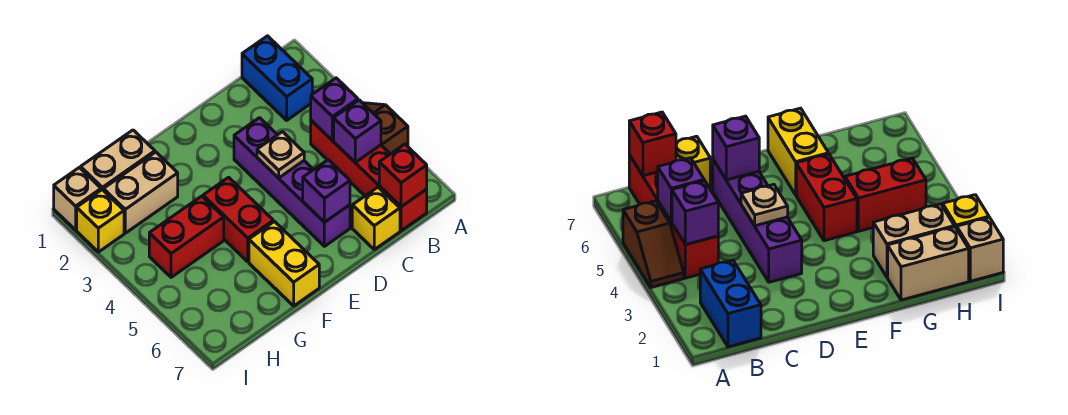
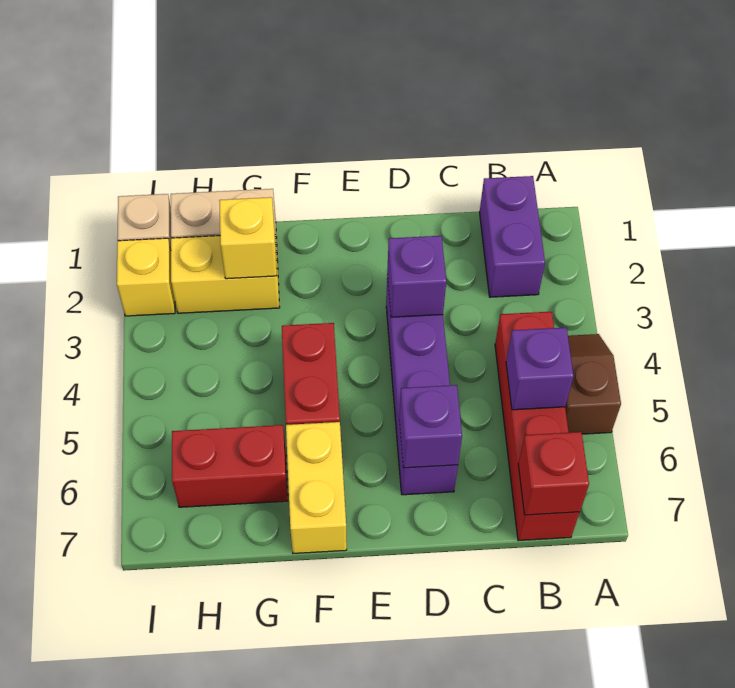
blue 1x2 brick [242,36,312,120] -> purple 1x2 brick [480,176,545,297]
purple 1x1 brick [311,78,358,140] -> purple 1x1 brick moved to [387,236,446,317]
yellow 1x1 brick [352,187,400,249] -> yellow 1x1 brick moved to [219,197,277,279]
tan 1x1 plate [257,132,304,178] -> none
tan 1x2 brick [103,152,178,233] -> yellow 1x2 brick [171,236,280,313]
red 1x2 brick [149,196,224,277] -> red 1x2 brick moved to [172,425,288,507]

